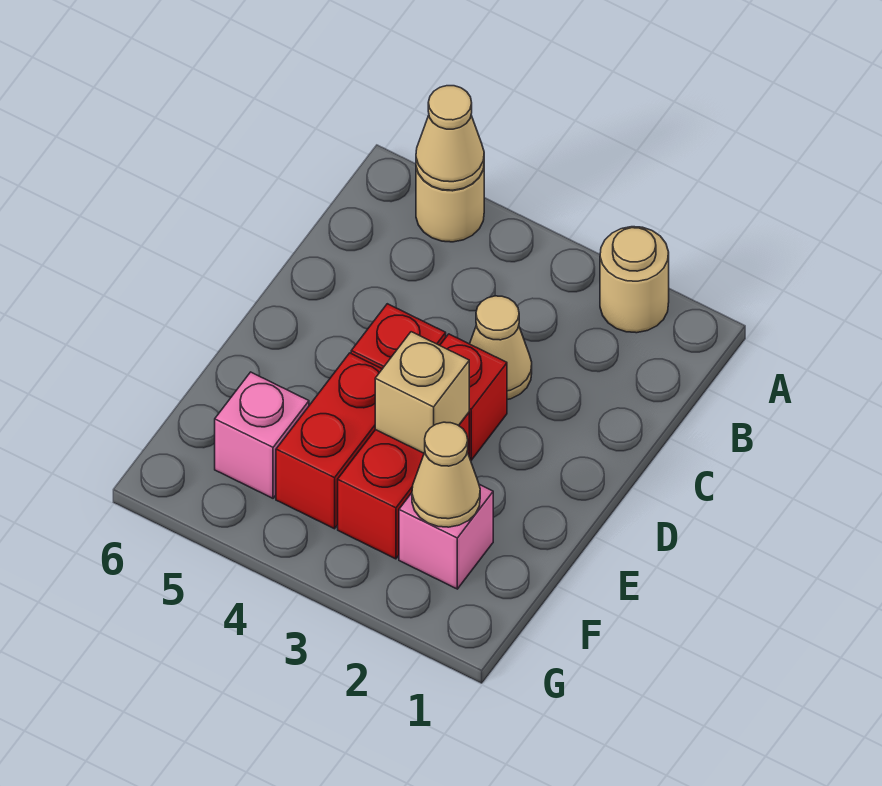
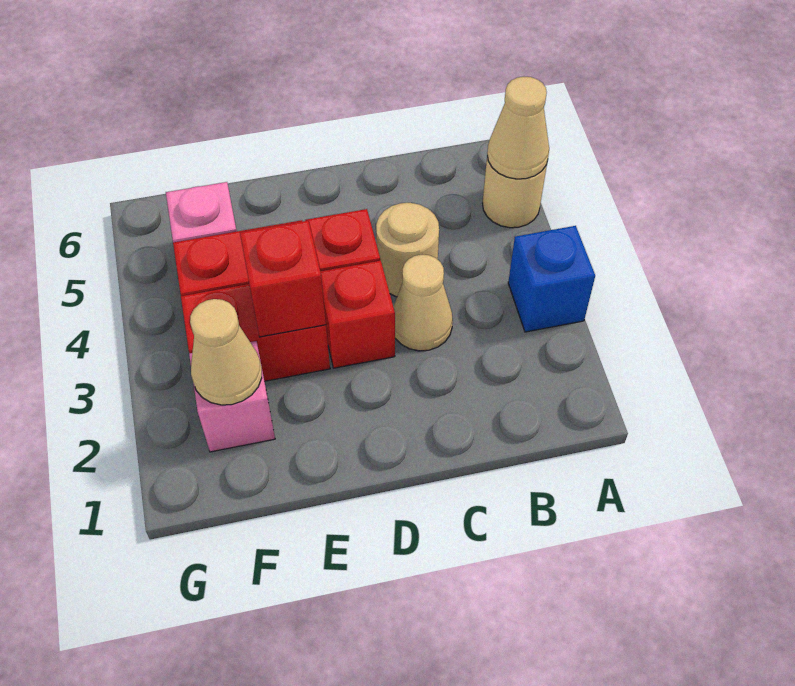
tan 1x1 round brick [600,227,669,333] -> tan 1x1 round brick moved to [376,203,439,297]
none -> blue 1x1 brick [508,226,595,332]
tan 1x1 brick [375,332,469,453] -> red 1x1 brick [240,221,326,337]

